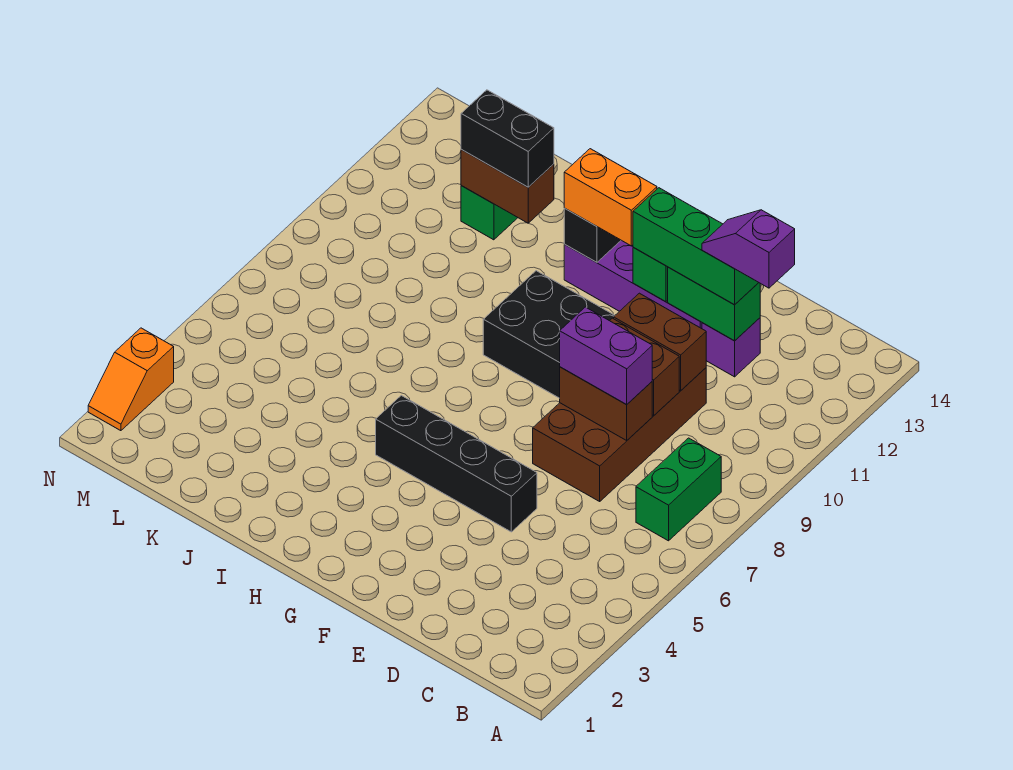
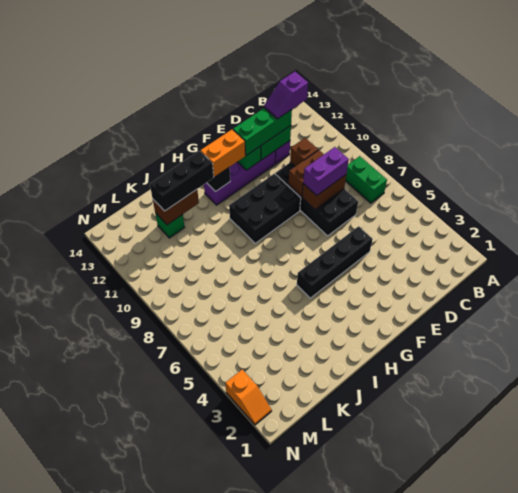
brown 2x4 brick [533,368,706,501] -> black 2x4 brick [275,163,358,236]
brown 1x2 brick [614,293,706,391] -> brown 1x1 brick [290,138,318,166]
black 1x2 brick [461,90,554,187] -> black 1x3 brick [150,151,214,211]

